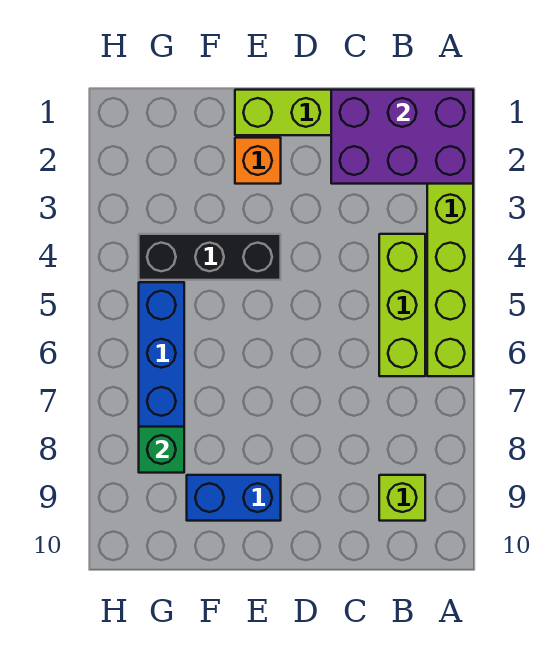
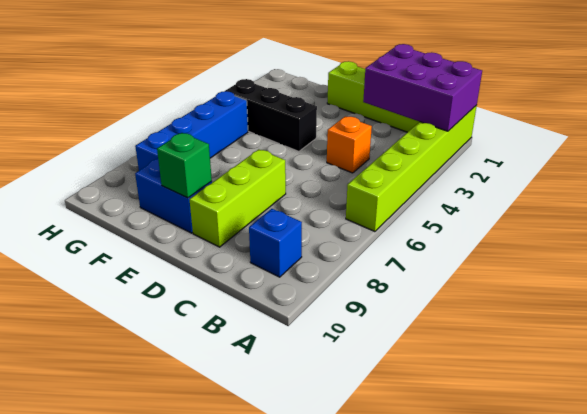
lime 1x3 brick [379,234,425,376] -> lime 1x3 brick moved to [189,149,286,247]
lime 1x1 brick [379,475,425,521] -> blue 1x1 brick [249,209,302,277]
orange 1x1 brick [235,138,281,184] -> orange 1x1 brick moved to [327,116,372,173]
green 1x1 brick [139,427,184,473] -> green 1x1 brick moved to [157,133,212,198]

